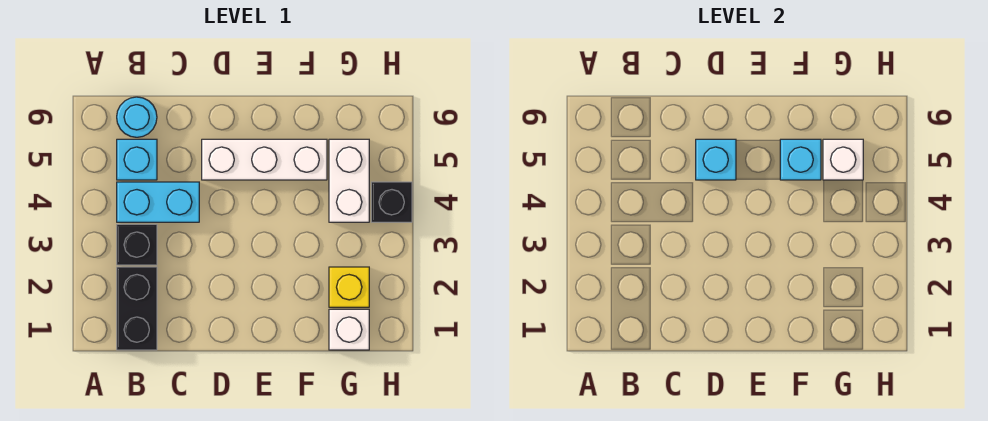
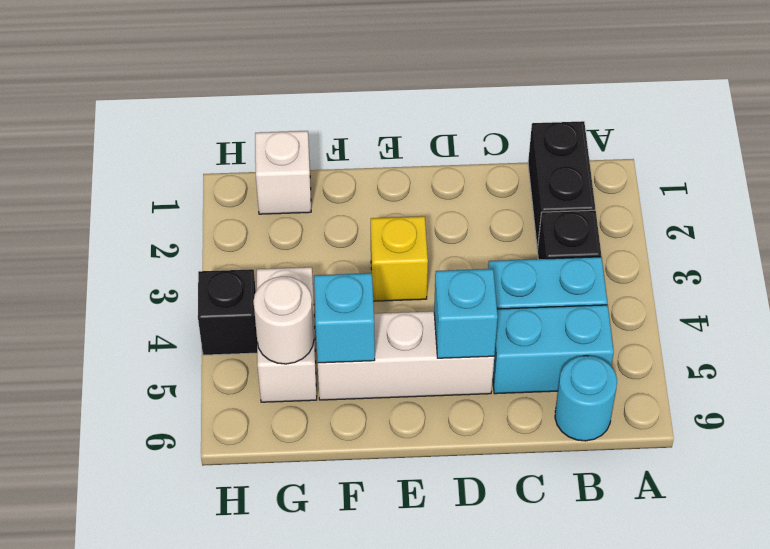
cyan 1x1 brick [117,139,157,180] -> cyan 1x2 brick [493,305,614,394]
yellow 1x1 brick [329,267,369,307] -> yellow 1x1 brick moved to [371,216,428,301]
white 1x1 brick [823,139,863,180] -> white 1x1 round brick [253,276,314,364]

